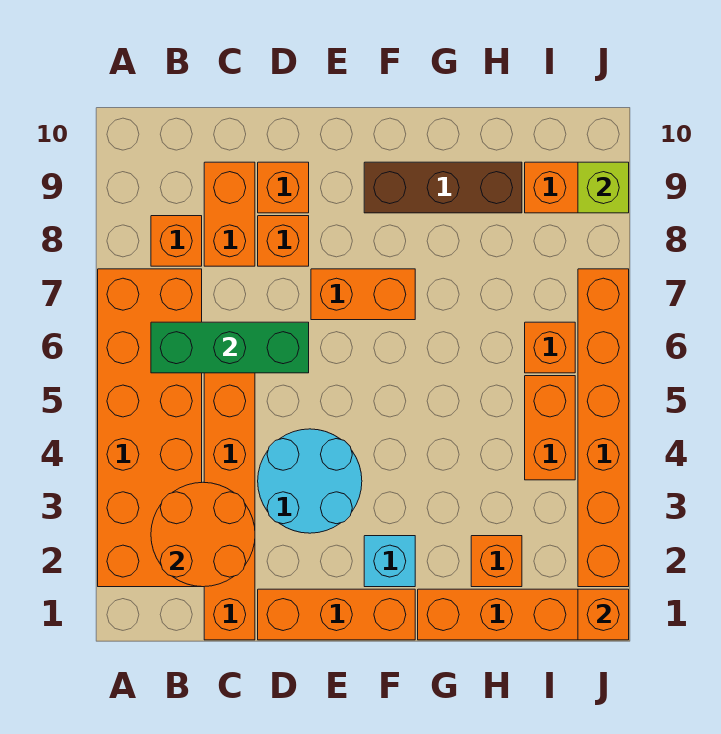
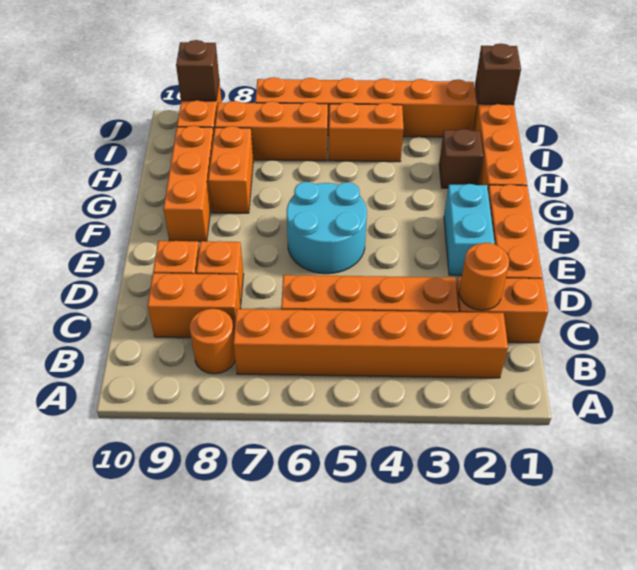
orange 2x6 brick [98,269,202,587] -> orange 1x6 brick [233,309,508,378]
orange 2x2 round brick [151,482,255,587] -> orange 1x1 round brick [459,243,509,310]
green 1x3 brick [151,322,309,373] -> none
orange 1x1 brick [151,216,202,266] -> orange 1x1 round brick [190,309,235,374]
cyan 2x2 round brick [258,429,362,533] -> cyan 2x2 round brick moved to [287,182,367,274]
orange 1x2 brick [311,269,415,320] -> orange 1x2 brick moved to [208,126,253,213]
cyan 1x1 brick [364,536,415,587] -> cyan 1x2 brick [444,184,495,276]
brown 1x3 brick [364,162,522,213] -> orange 1x3 brick [163,126,214,242]
orange 1x1 brick [471,536,522,587] -> brown 1x1 brick [439,129,483,188]
orange 1x1 brick [525,322,575,373] -> orange 1x3 brick [215,101,328,161]
orange 1x1 brick [578,589,629,640] -> brown 1x1 brick [476,44,521,105]
lime 1x1 brick [578,162,629,213] -> brown 1x1 brick [176,40,219,101]

